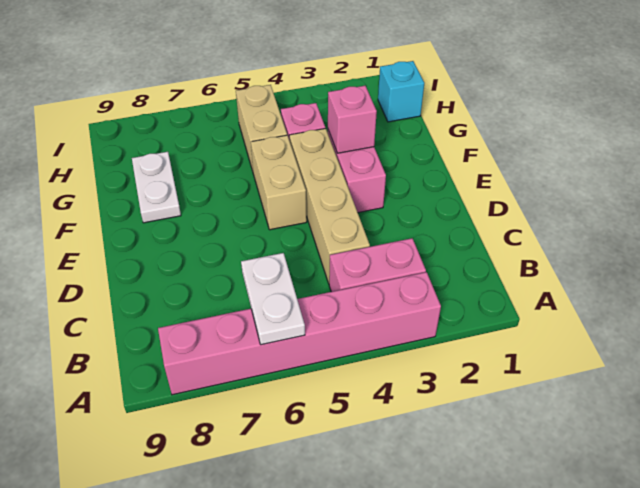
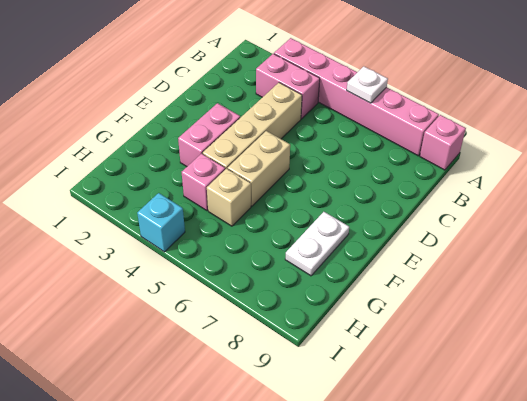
white 1x2 plate [241,253,305,345] -> white 1x1 plate [347,66,388,103]
pink 1x1 brick [328,86,377,153] -> pink 1x1 brick moved to [420,115,466,170]
tan 1x2 brick [236,85,287,171] -> tan 1x1 brick [207,168,251,226]
cyan 1x1 brick [378,61,424,122] -> cyan 1x1 brick moved to [137,193,185,252]

